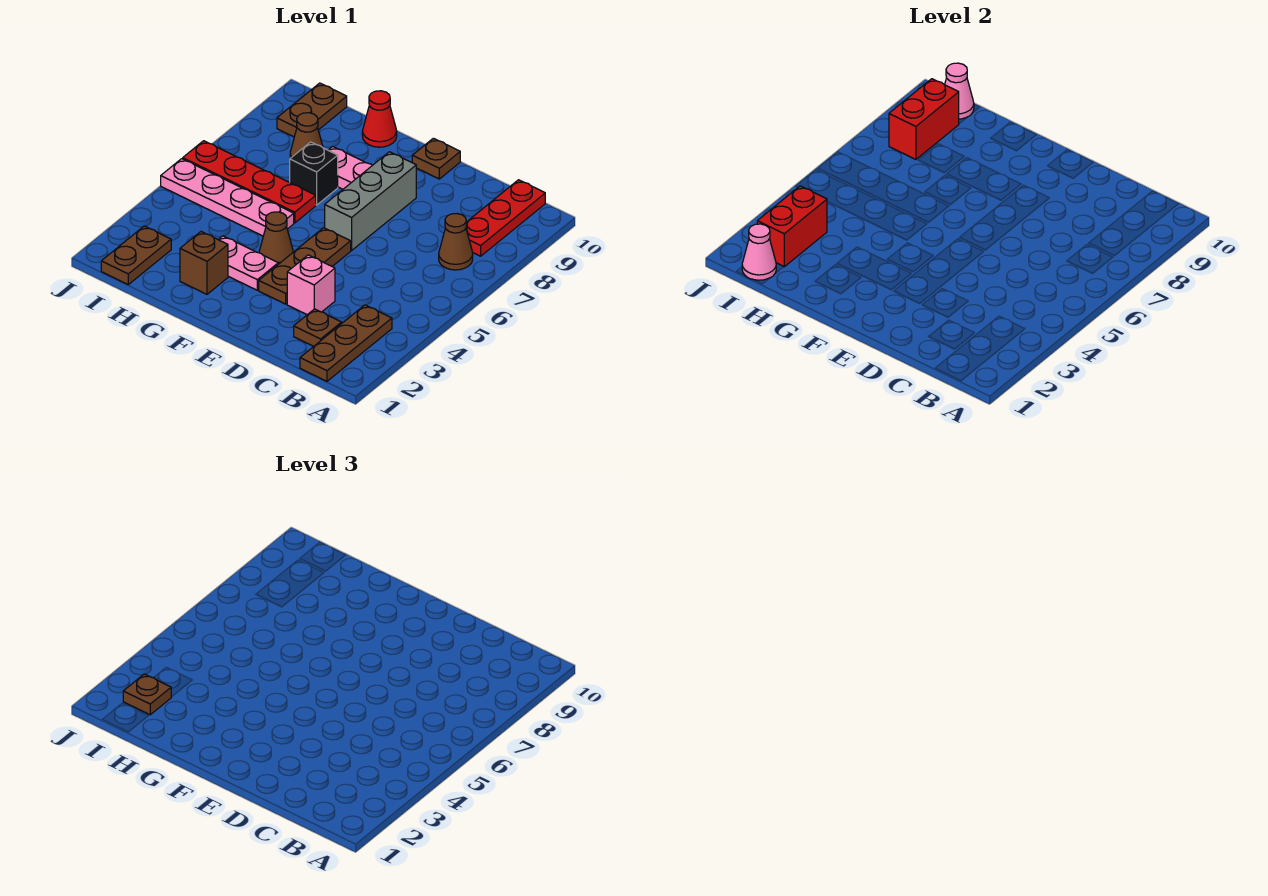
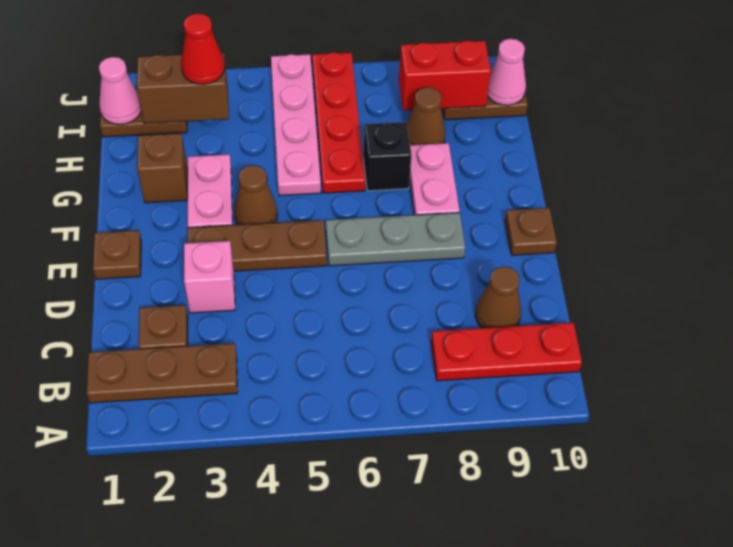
brown 1x1 cone [439,214,473,270] -> brown 1x1 cone moved to [475,266,521,328]
grey 1x3 brick [325,152,416,251] -> grey 1x3 plate [326,213,465,266]
red 1x1 cone [362,91,397,147] -> red 1x1 cone moved to [181,13,225,84]
red 1x2 brick [757,186,827,267] -> brown 1x2 brick [137,53,229,123]
brown 1x1 plate [123,674,171,715] -> brown 1x1 plate moved to [93,230,141,279]

